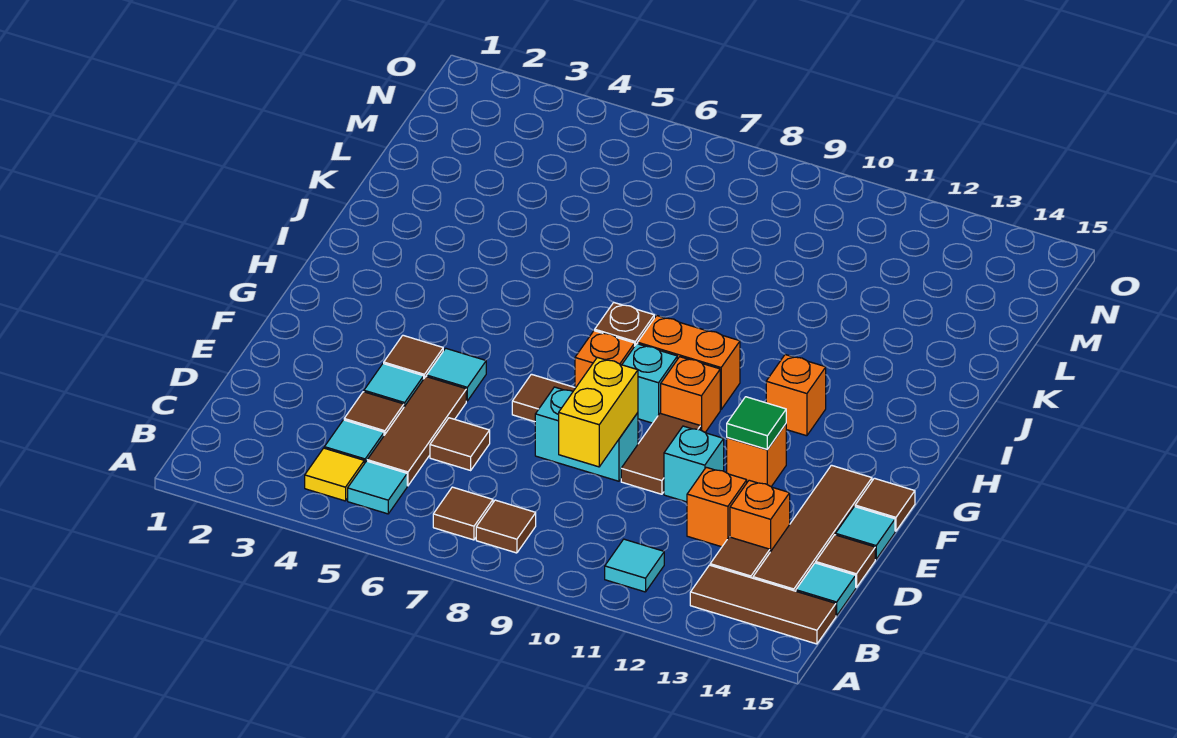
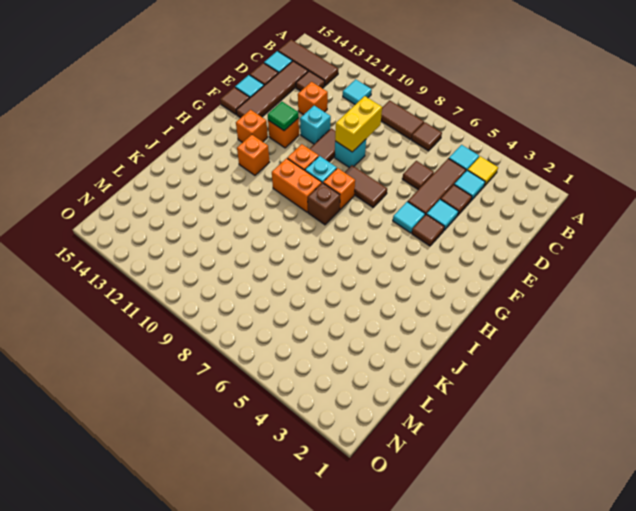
brown 1x1 tile [476,500,536,553] -> brown 1x2 tile [381,100,424,139]
orange 1x1 brick [730,480,790,552] -> orange 1x1 brick moved to [236,110,268,143]
cyan 1x2 brick [535,387,638,481] -> cyan 1x1 brick [335,140,366,167]

